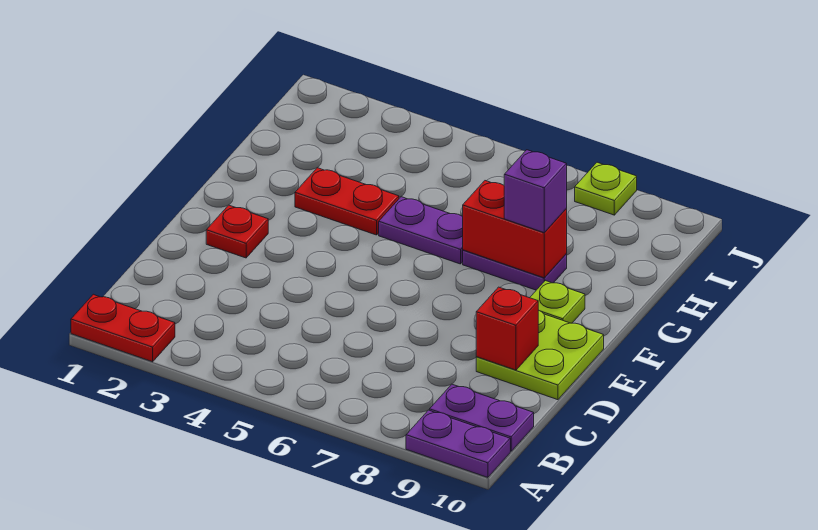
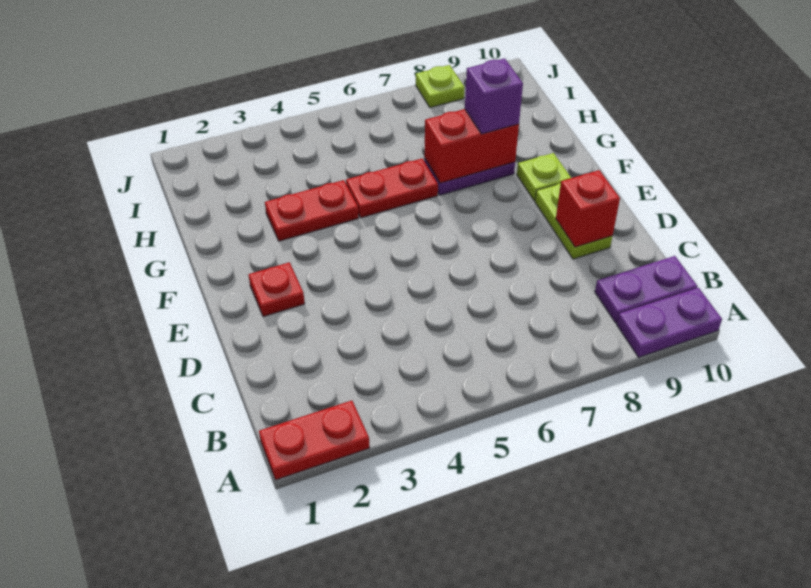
lime 2x2 plate [476,310,604,400] -> lime 1x2 plate [535,183,612,259]
purple 1x2 plate [379,197,463,264] -> red 1x2 plate [346,158,438,218]

